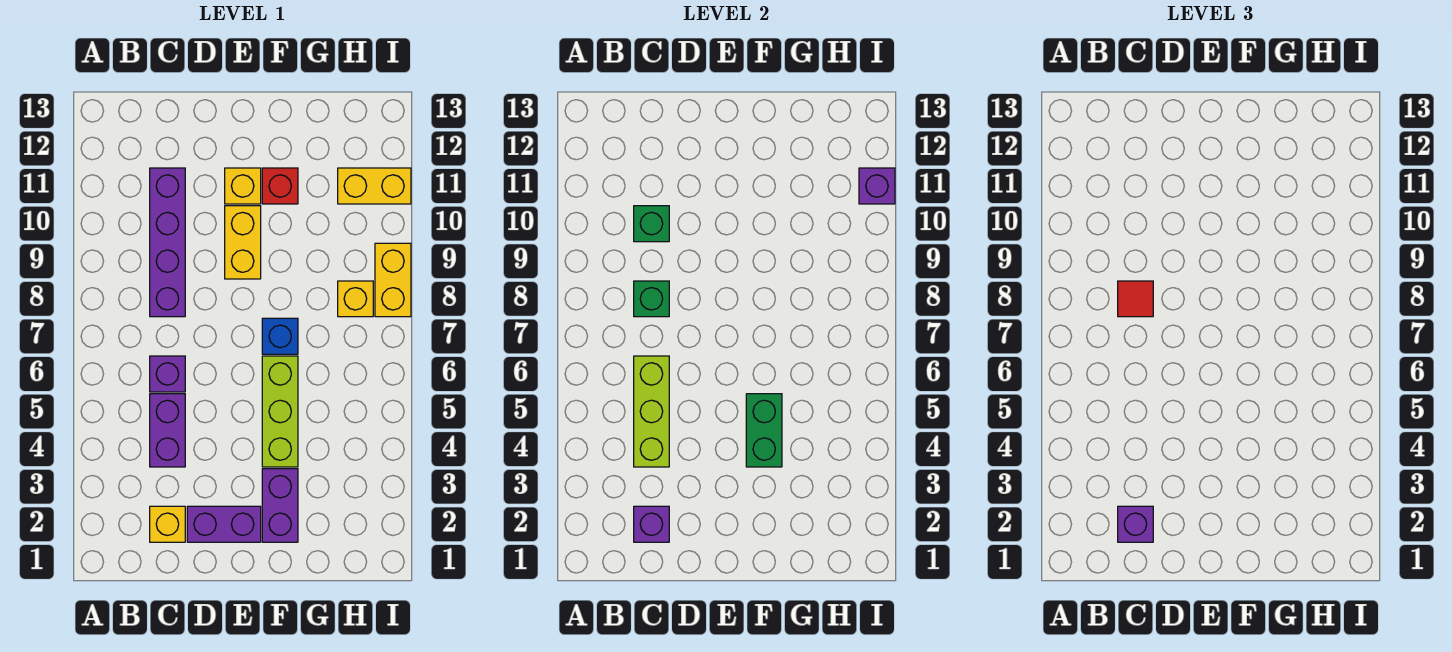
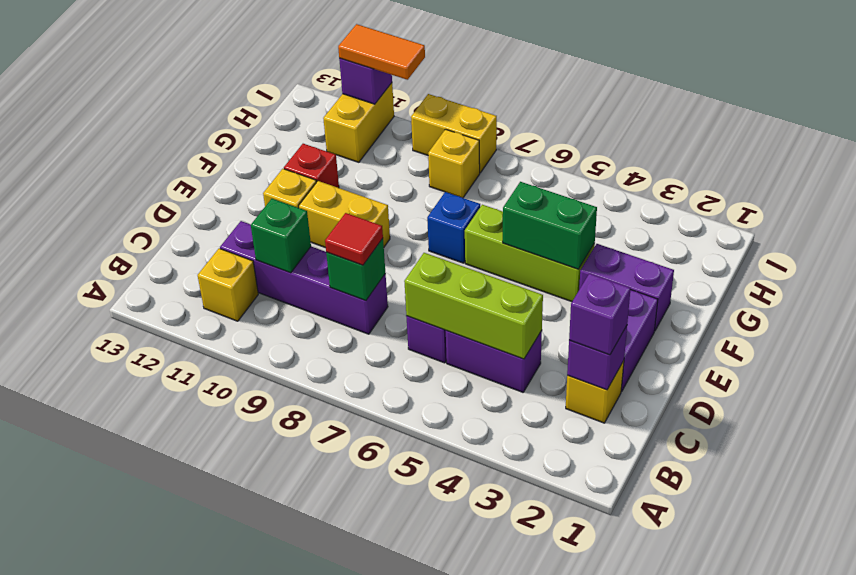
none -> yellow 1x1 brick [198,248,258,321]
none -> orange 1x2 tile [338,24,425,80]

